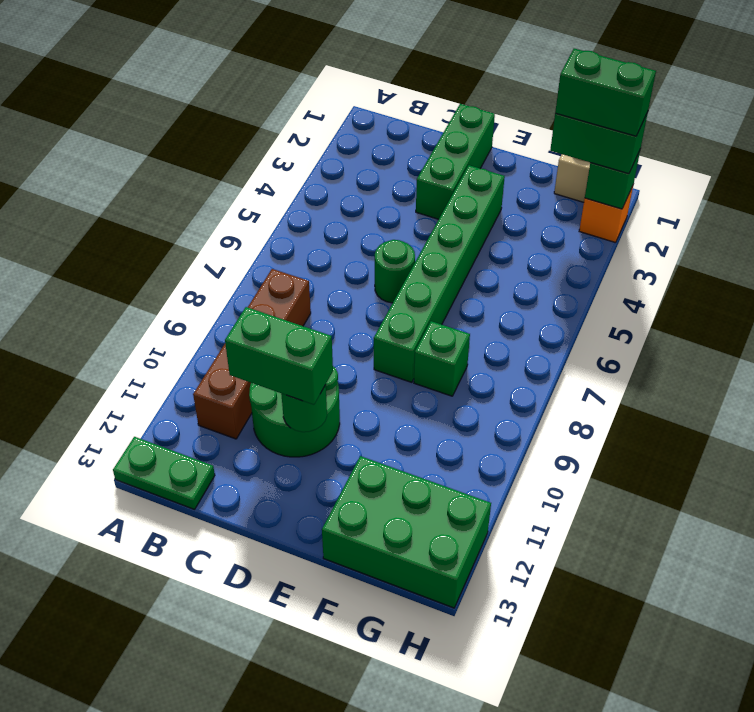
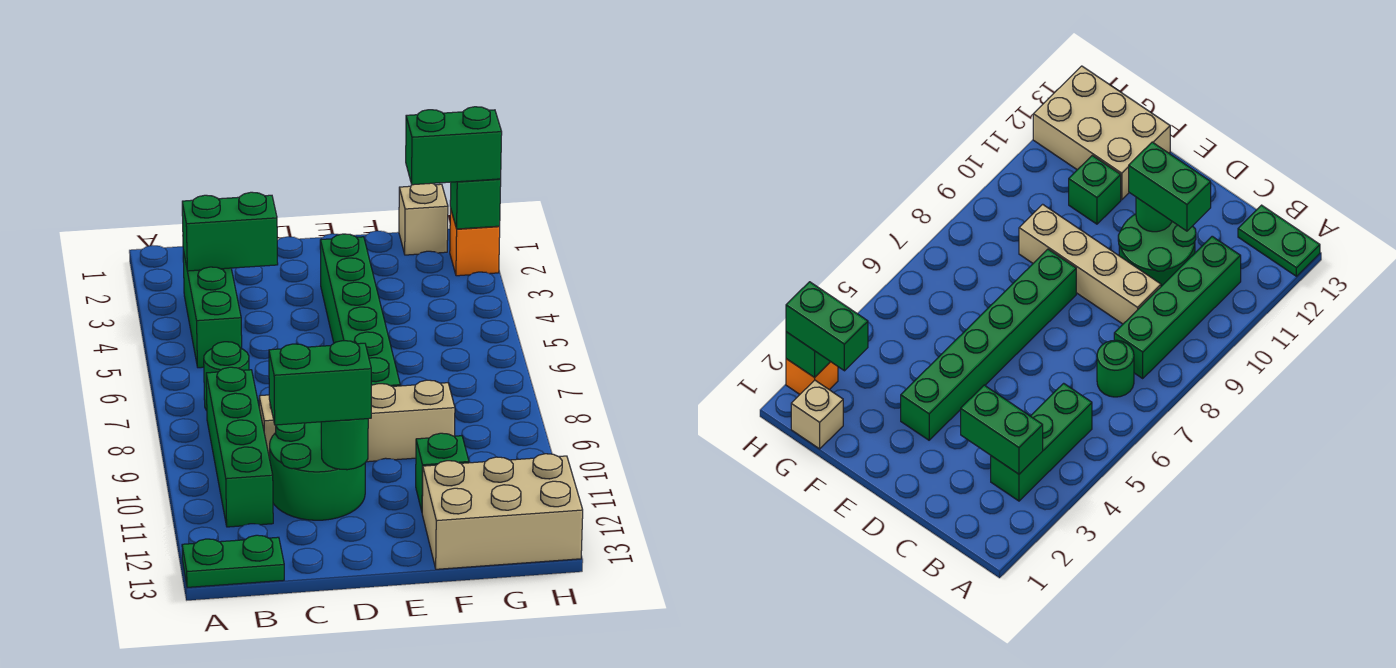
brown 1x4 brick [193,269,311,439] -> green 1x4 brick [206,367,273,527]
none -> tan 1x4 brick [259,380,455,462]
green 1x3 brick [416,104,495,219] -> green 1x3 brick moved to [183,250,242,368]
green 1x1 round brick [375,240,415,303] -> green 1x1 round brick moved to [204,342,249,410]
green 1x1 brick [414,321,470,396] -> green 1x1 brick moved to [416,433,469,511]
green 2x3 brick [322,456,491,608] -> tan 2x3 brick [422,454,583,569]
green 1x2 brick [555,48,656,136] -> green 1x2 brick moved to [182,192,278,271]

